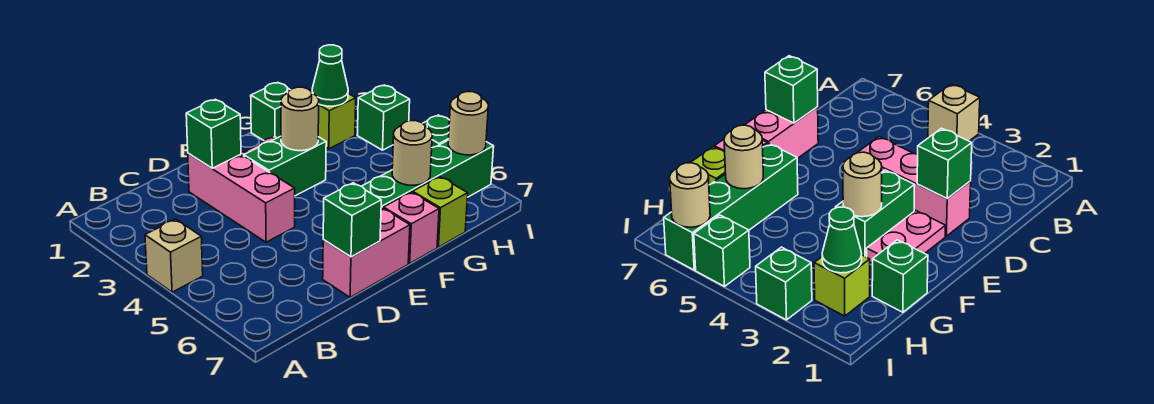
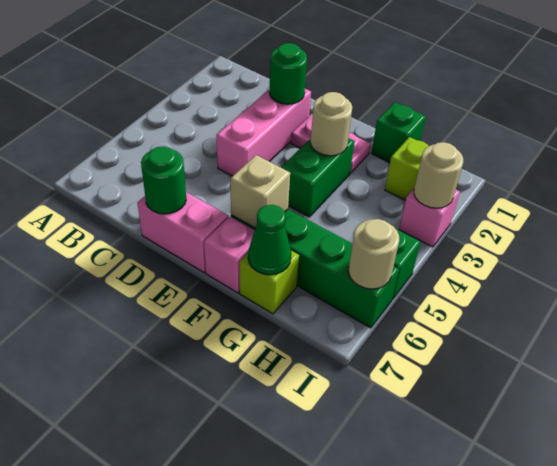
tan 1x1 brick [145,219,203,292] -> tan 1x1 brick moved to [231,155,290,228]
green 1x1 brick [186,99,241,168] -> green 1x1 round brick [269,43,307,104]
green 1x1 brick [323,183,381,257] -> green 1x1 round brick [141,147,186,214]
green 1x2 brick [244,136,326,196] -> green 1x2 brick turned to [281,138,355,217]
tan 1x1 round brick [392,121,432,185] -> tan 1x1 round brick moved to [414,142,463,208]
green 1x1 cone [312,45,348,106] -> green 1x1 cone moved to [248,205,291,275]
green 1x1 brick [357,85,410,150] -> pink 1x1 brick [399,189,460,247]

